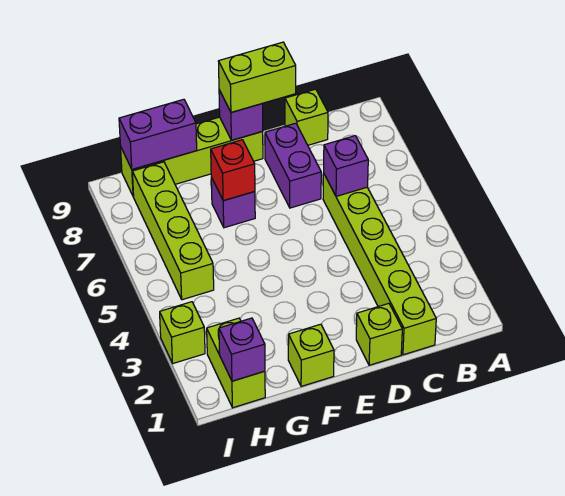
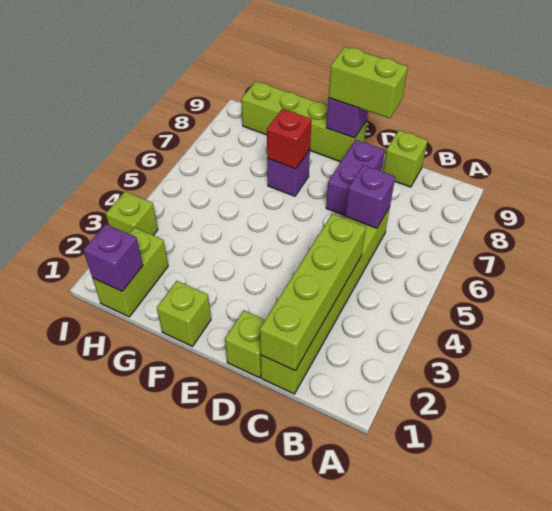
purple 1x2 brick [119,99,197,169] -> none
lime 1x4 brick [132,162,214,300] -> lime 1x4 brick moved to [260,214,366,370]

